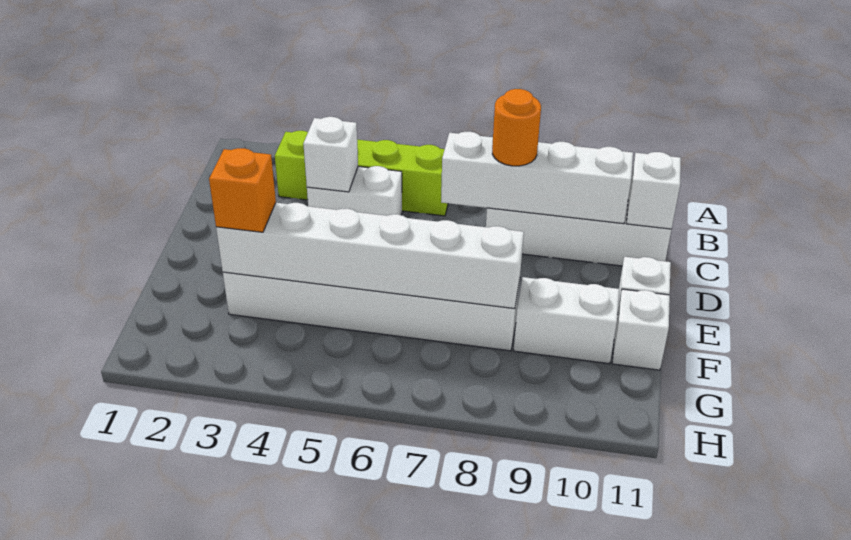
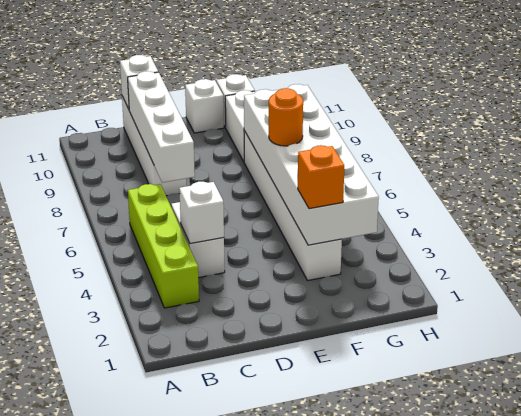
orange 1x1 round brick [492,89,541,166] -> orange 1x1 round brick moved to [269,88,303,146]
white 1x6 brick [216,203,524,309] -> white 2x6 brick [244,84,379,245]

